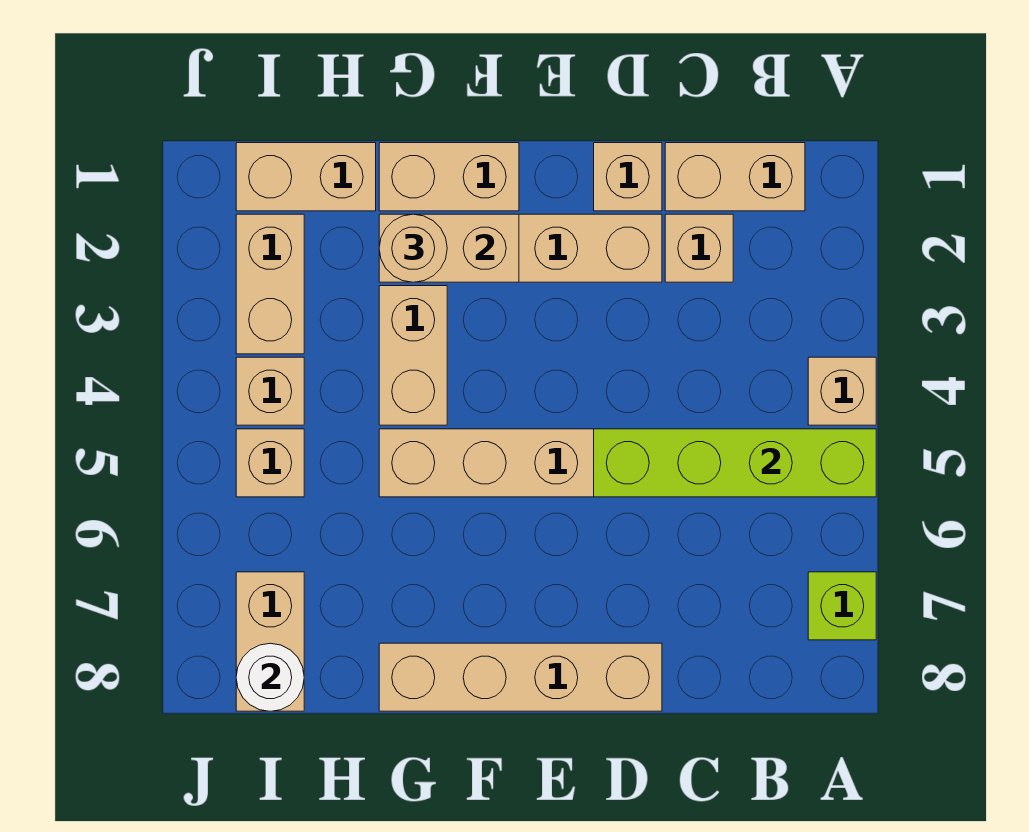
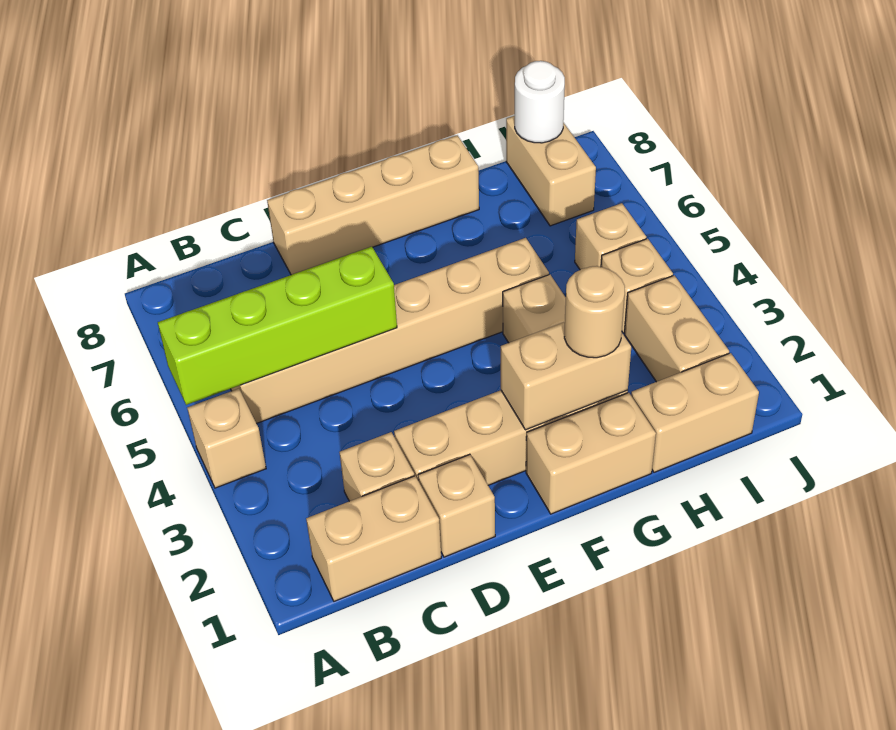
lime 1x1 brick [808,572,876,640] -> none

